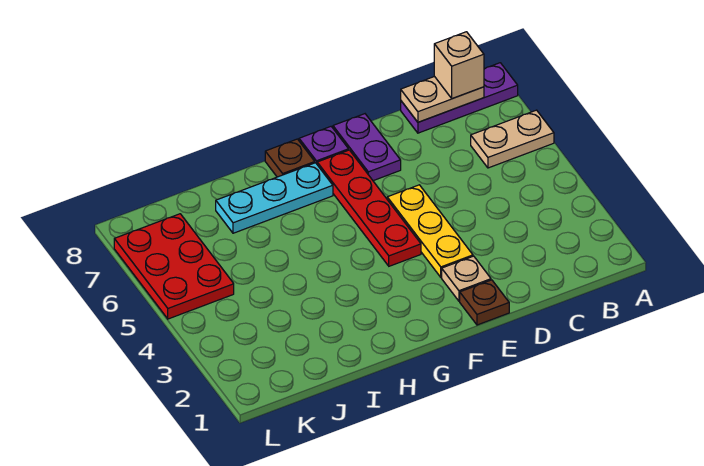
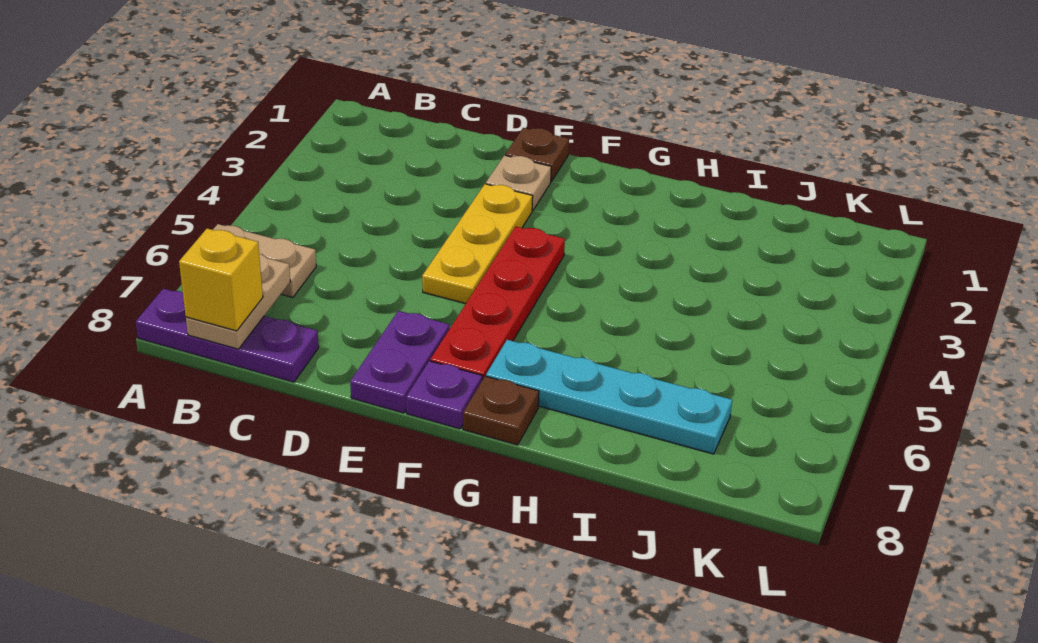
tan 1x2 plate [401,76,484,122] -> tan 1x2 plate turned to [186,254,290,349]
tan 1x1 brick [434,32,484,99] -> yellow 1x1 brick [179,229,263,331]
cyan 1x3 plate [216,163,333,233] -> cyan 1x4 plate [486,340,732,454]
red 2x3 plate [114,214,234,319] -> none

